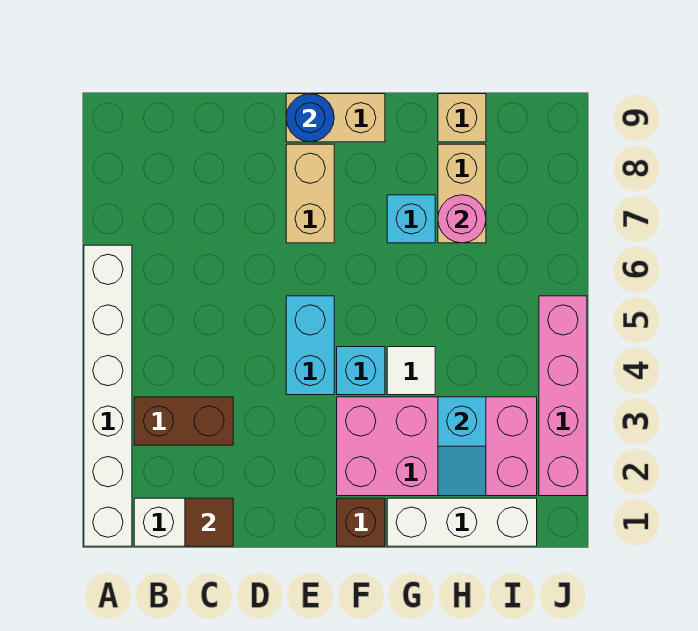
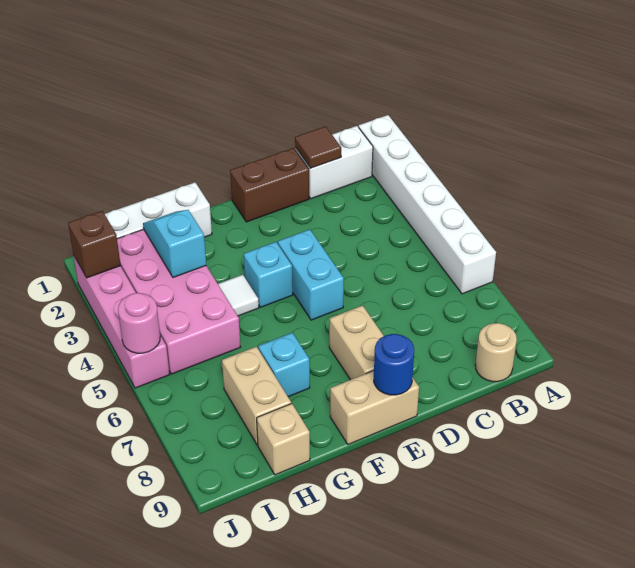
brown 1x2 brick [134,397,233,445] -> brown 1x2 brick moved to [230,148,309,222]
none -> tan 1x1 round brick [475,323,517,382]
brown 1x1 brick [337,498,385,546] -> brown 1x1 brick moved to [68,211,121,278]
pink 2x4 brick [337,397,537,496] -> pink 2x4 brick turned to [117,229,240,374]
pink 1x1 round brick [438,195,486,243] -> pink 1x1 round brick moved to [118,293,160,353]

